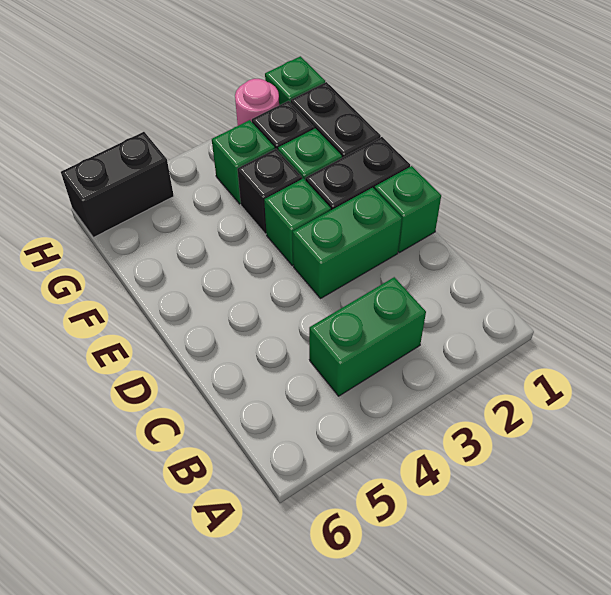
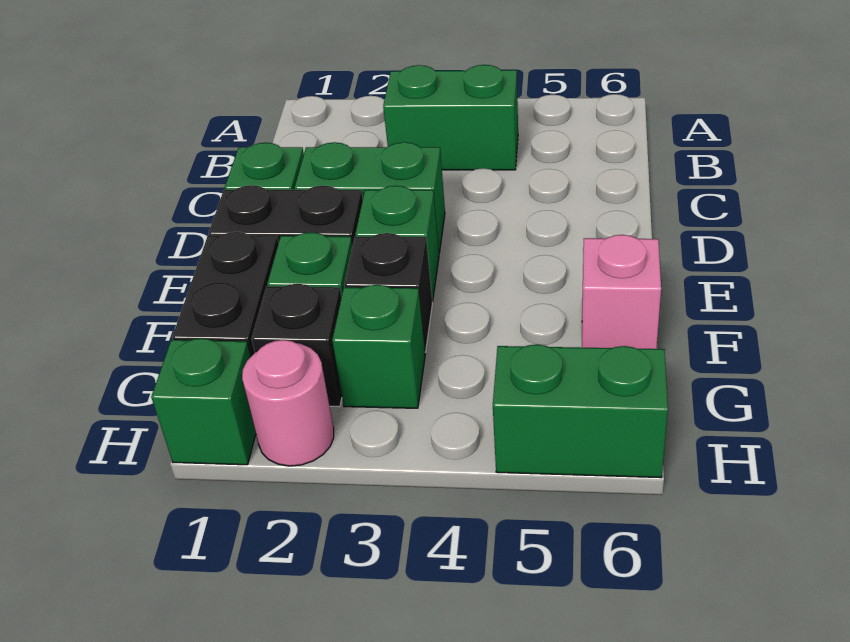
none -> pink 1x1 brick [582,235,661,349]
black 1x2 brick [61,132,174,237] -> green 1x2 brick [493,344,668,478]

